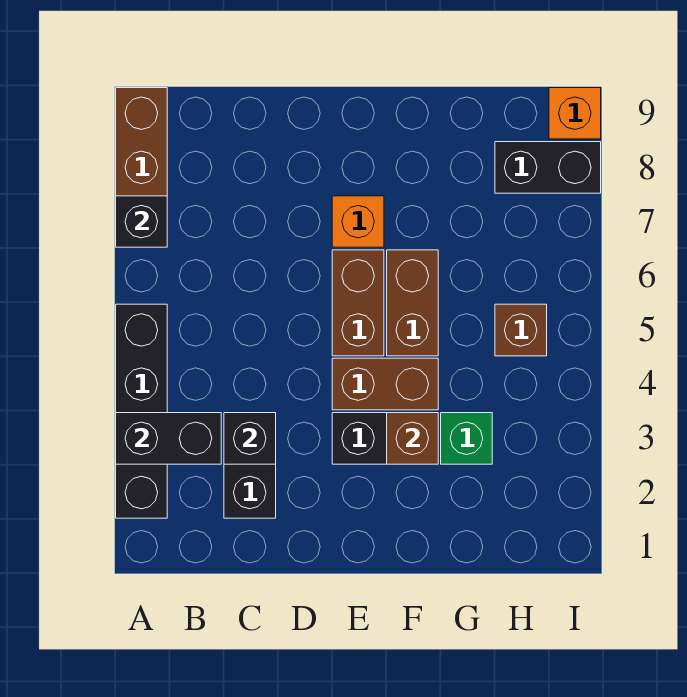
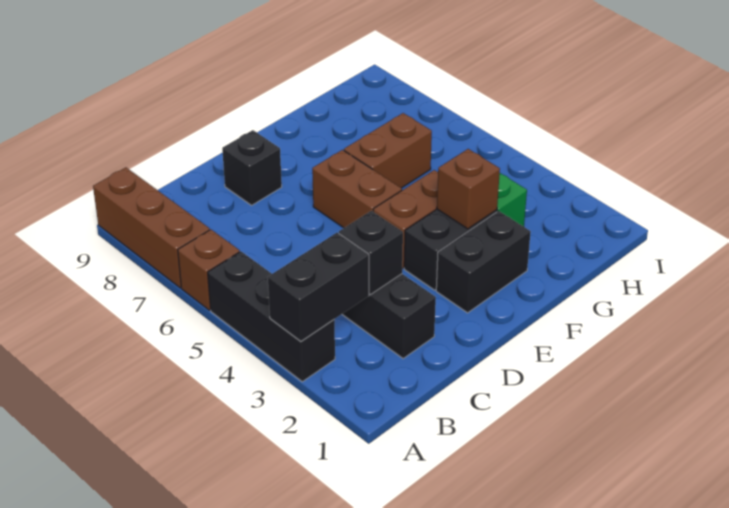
black 1x4 brick [116,304,167,518] -> black 1x3 brick [208,251,335,382]
black 1x1 brick [116,196,167,247] -> black 1x1 brick moved to [222,130,282,205]
orange 1x1 brick [332,196,384,247] -> none
brown 1x2 brick [387,250,438,356] -> brown 1x2 brick turned to [344,113,432,188]
brown 1x1 brick [495,304,547,356] -> brown 1x1 brick moved to [178,230,240,310]
black 1x2 brick [495,142,601,193] -> black 1x2 brick moved to [436,211,531,313]
orange 1x1 brick [549,88,601,139] -> none

